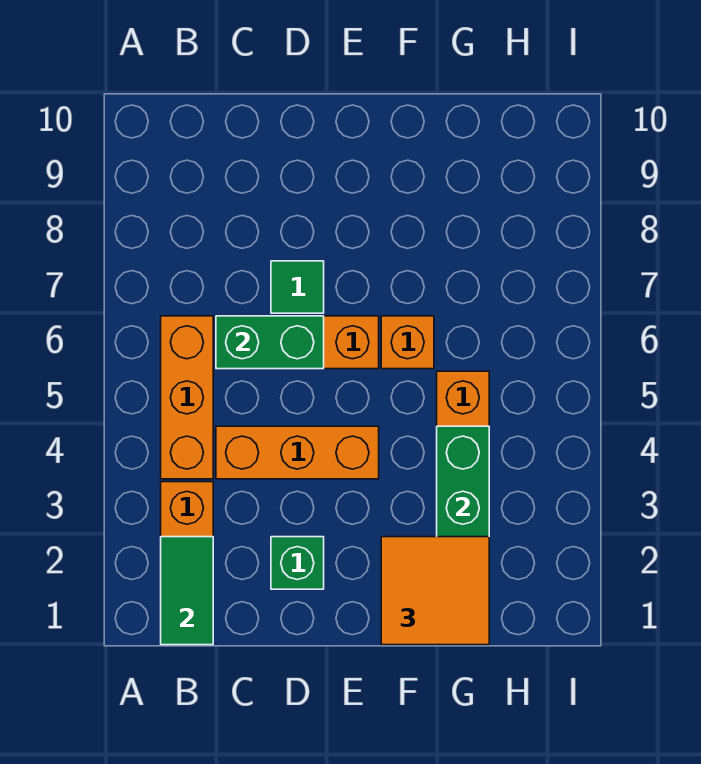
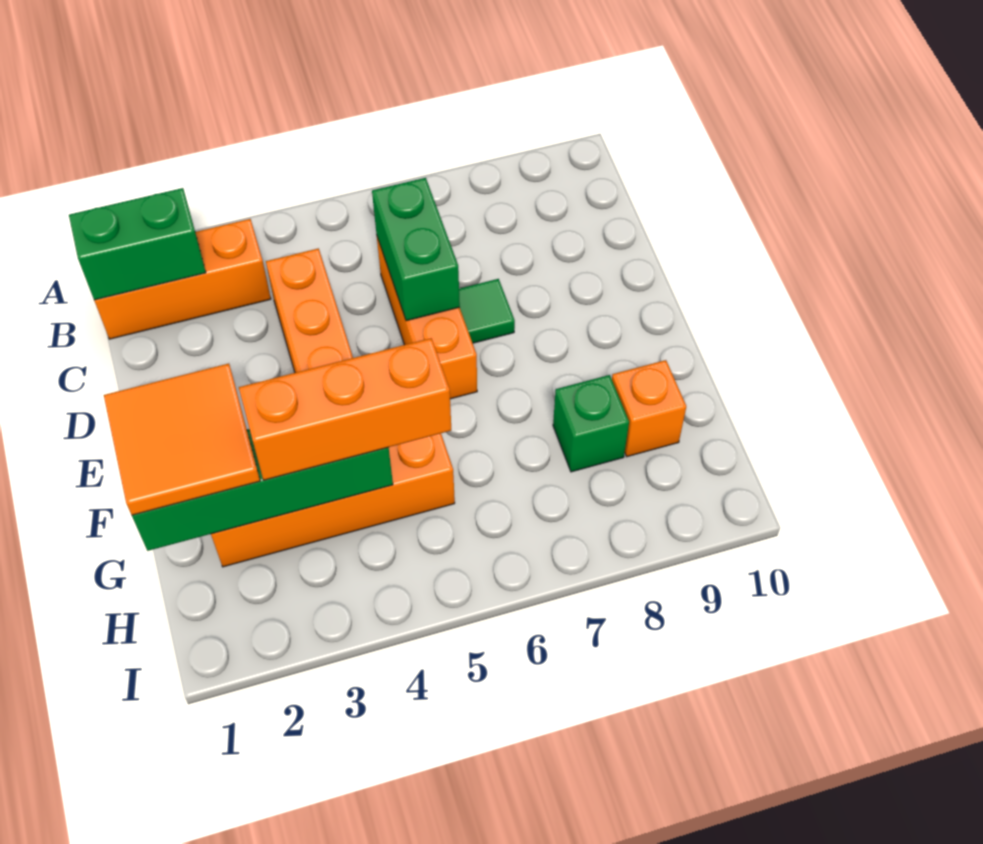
green 1x2 tile [161,537,213,645] -> green 1x2 brick [69,188,206,300]
orange 1x3 brick [161,316,213,479] -> orange 1x3 brick moved to [239,338,451,480]
green 1x1 brick [271,537,324,589] -> green 1x1 brick moved to [553,375,629,472]
orange 1x1 brick [381,316,434,369] -> orange 1x1 brick moved to [612,360,686,457]

